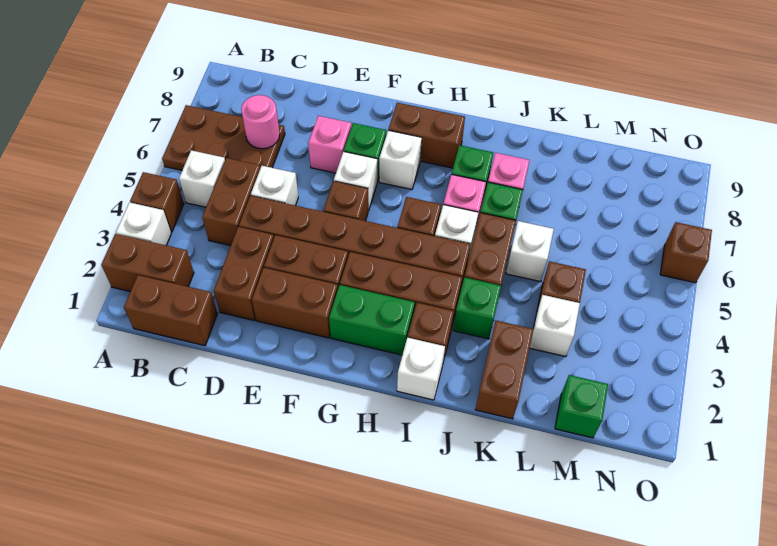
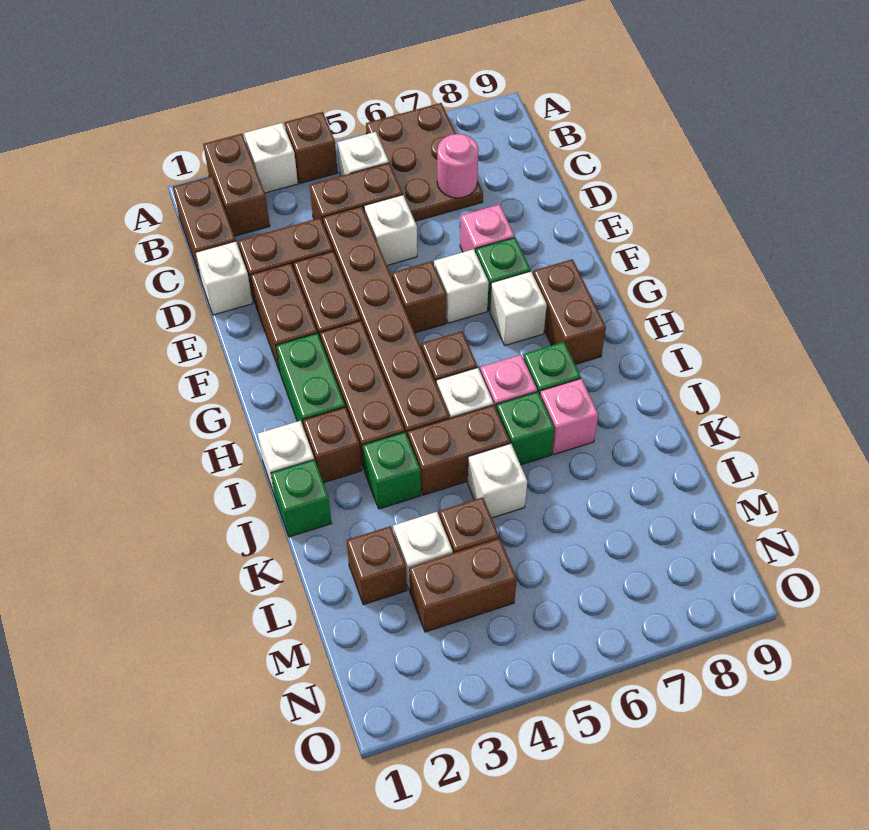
none -> white 1x1 brick [195,241,253,315]
brown 1x2 brick [475,321,533,419] -> brown 1x2 brick moved to [409,538,517,632]
green 1x1 brick [555,375,608,438] -> green 1x1 brick moved to [271,460,332,537]
brown 1x1 brick [660,222,712,283] -> brown 1x1 brick moved to [346,526,407,605]

